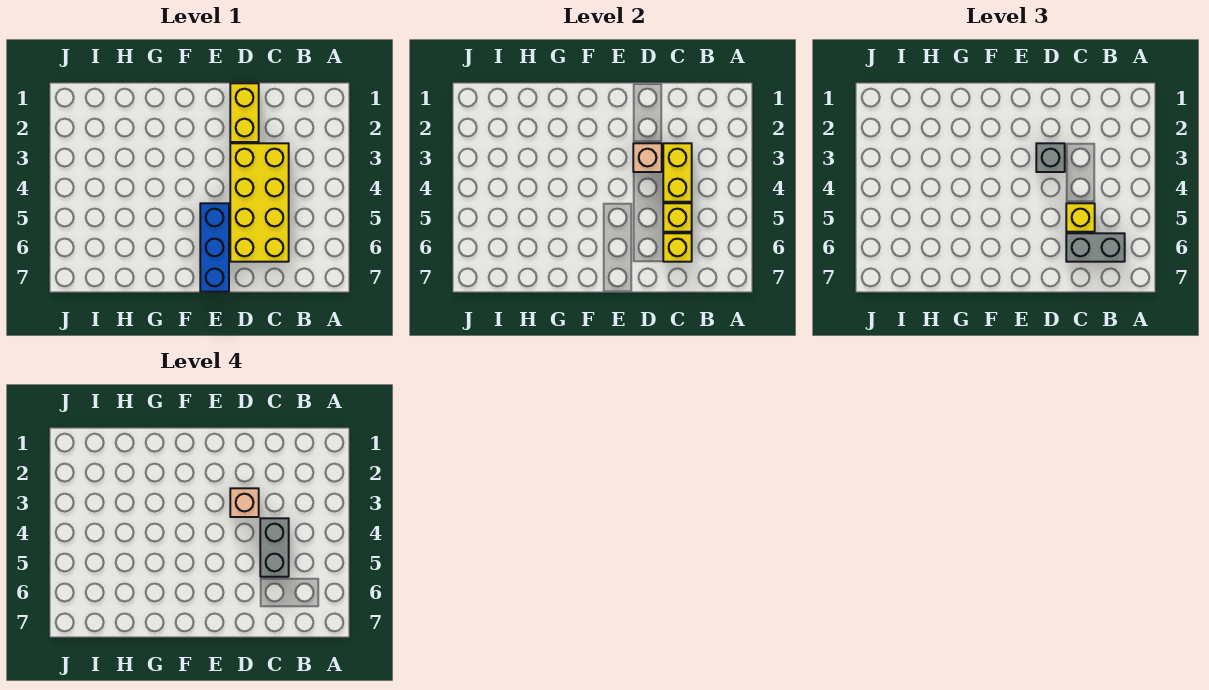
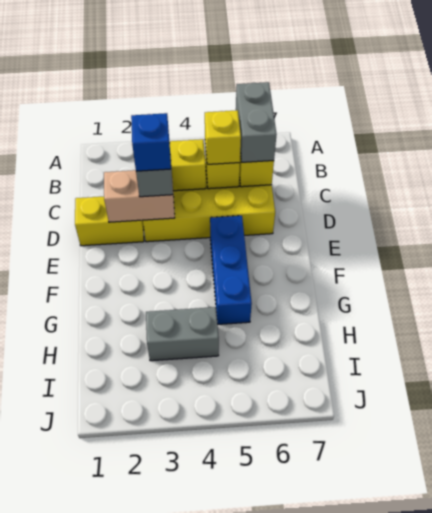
grey 1x2 brick [260,518,289,577] -> grey 1x2 brick moved to [146,307,219,361]
tan 1x1 brick [633,143,662,172] -> tan 1x2 brick [104,170,175,222]
tan 1x1 brick [230,488,259,517] -> blue 1x1 brick [131,113,171,171]
blue 1x3 brick [200,203,229,292] -> blue 1x3 brick turned to [210,216,252,324]

